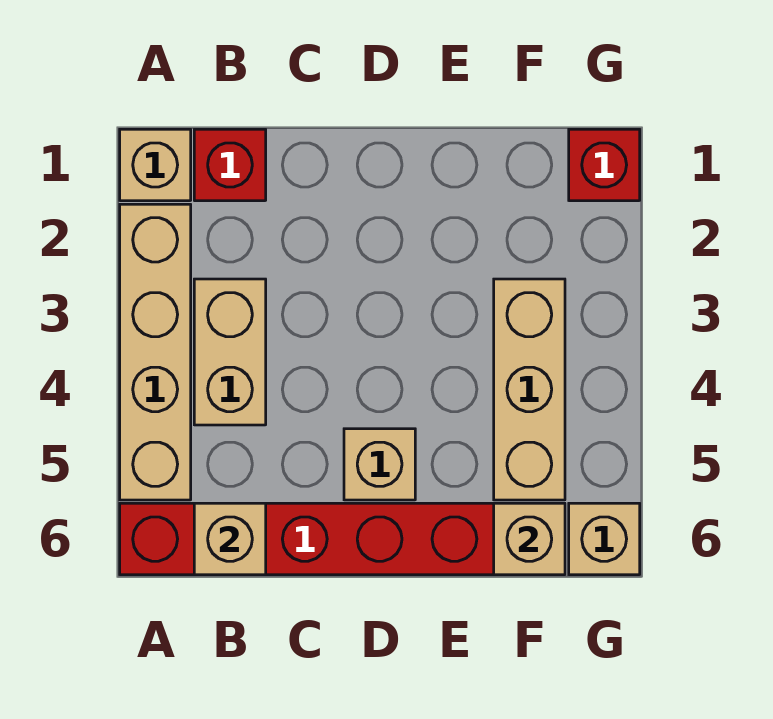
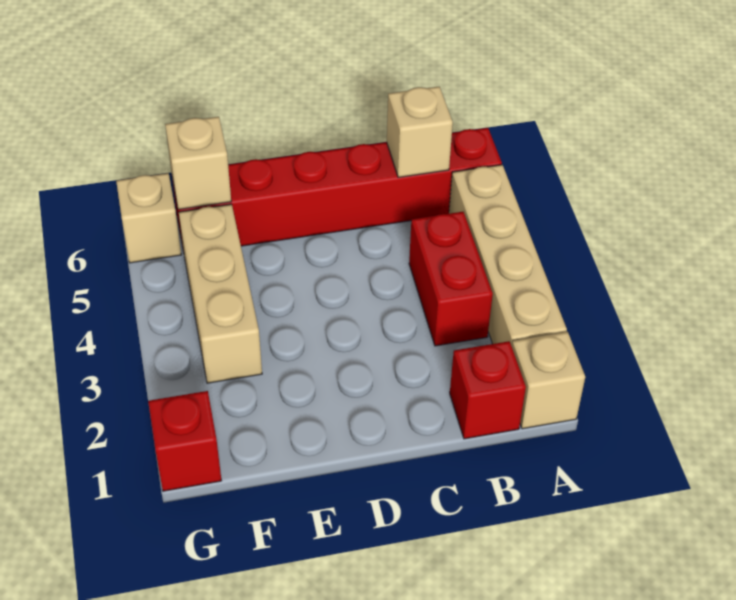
tan 1x2 brick [194,279,266,425] -> red 1x2 brick [409,212,493,346]
tan 1x1 brick [344,429,415,500] -> none

